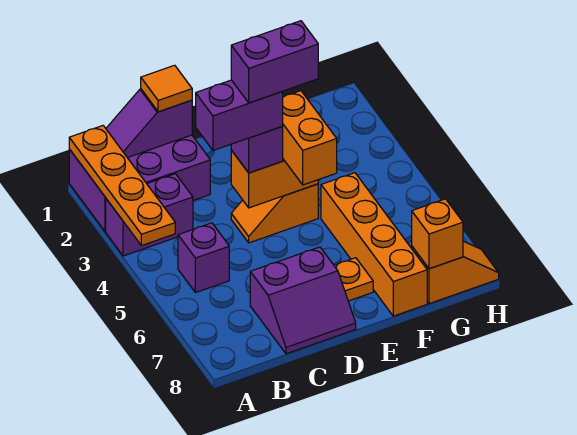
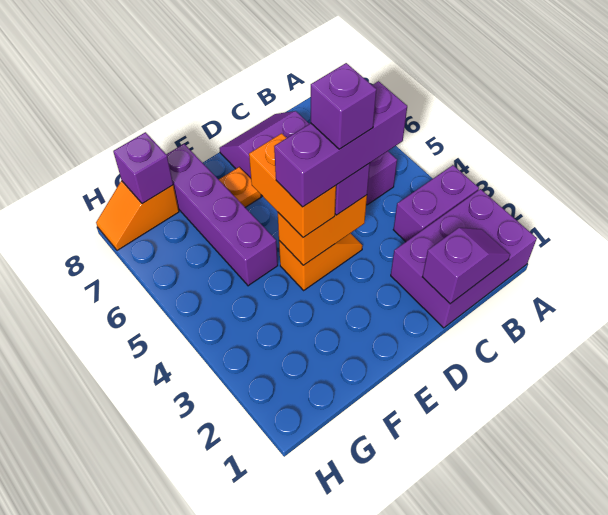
orange 1x4 plate [69,126,175,246] -> none
orange 1x1 tile [141,65,192,112] -> none
purple 1x2 brick [196,80,283,150] -> purple 1x3 brick [274,81,407,207]
purple 1x2 brick [231,21,318,103] -> purple 1x1 brick [311,63,377,149]
orange 1x4 brick [321,173,427,316] -> purple 1x4 brick [166,144,278,286]
orange 1x1 brick [412,199,463,269] -> purple 1x1 brick [113,132,173,204]

